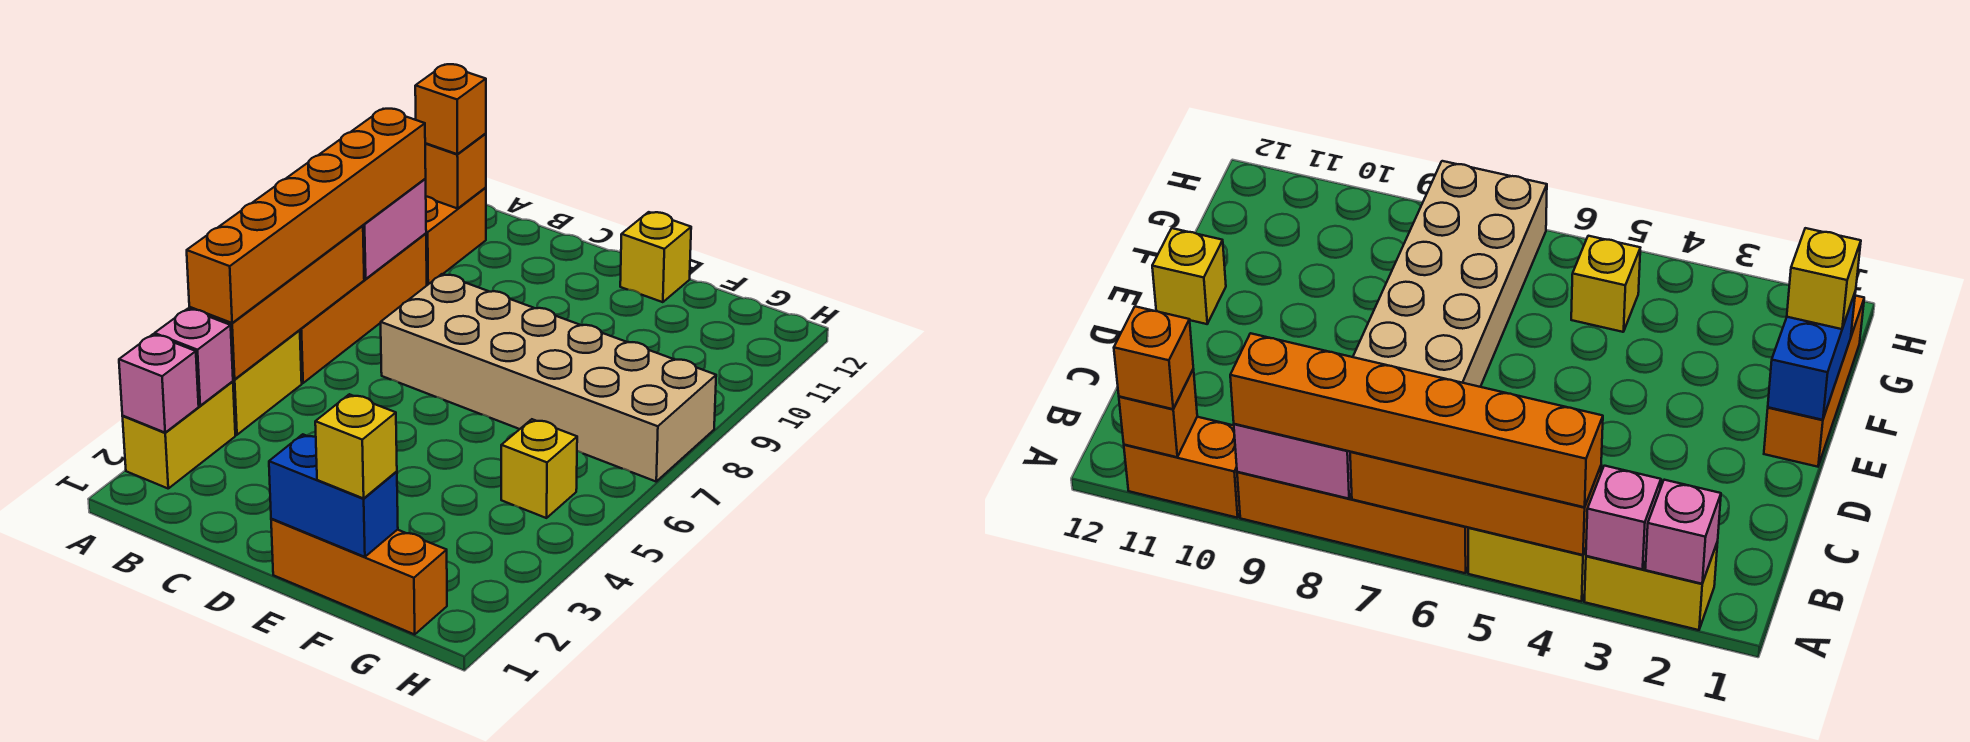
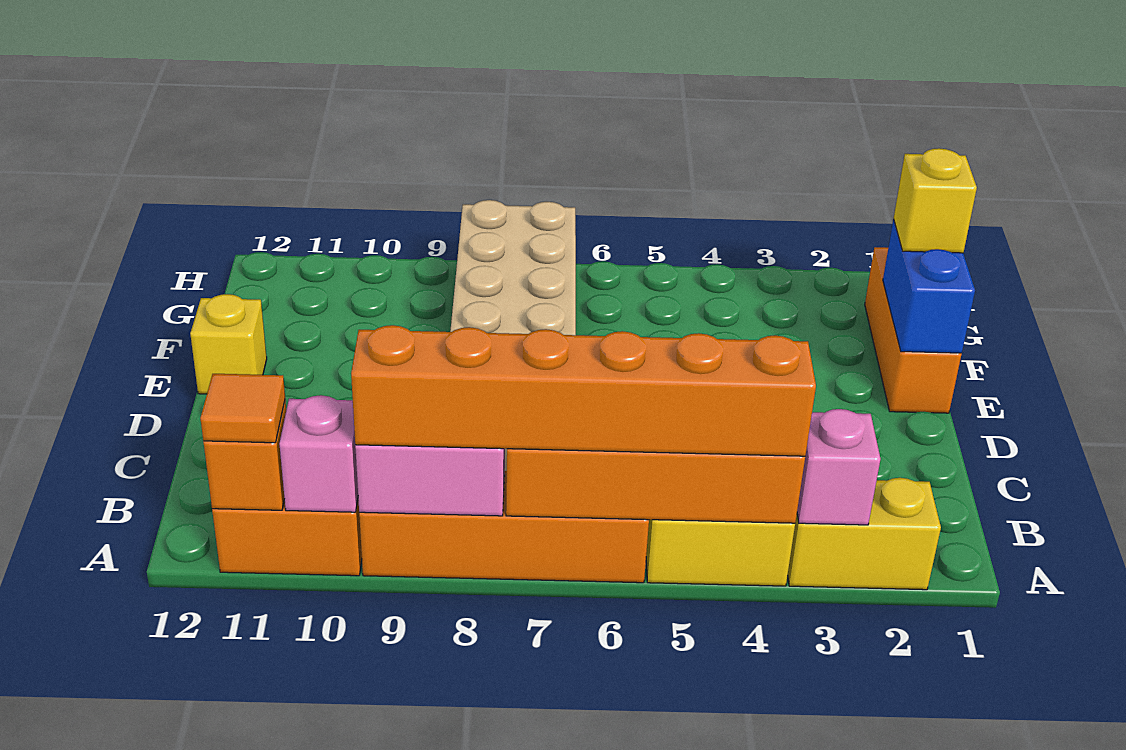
pink 1x1 brick [119,334,199,433] -> pink 1x1 brick moved to [279,395,358,512]
orange 1x1 brick [415,64,486,154] -> orange 1x1 tile [200,374,285,443]
yellow 1x1 brick [501,419,577,518] -> none

